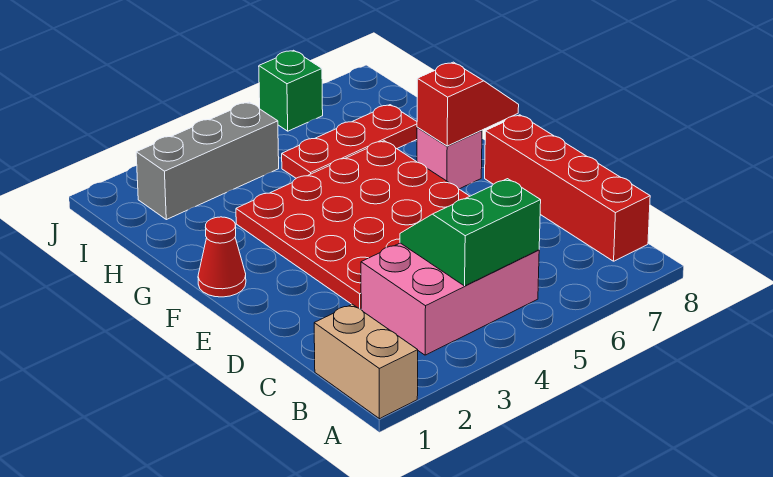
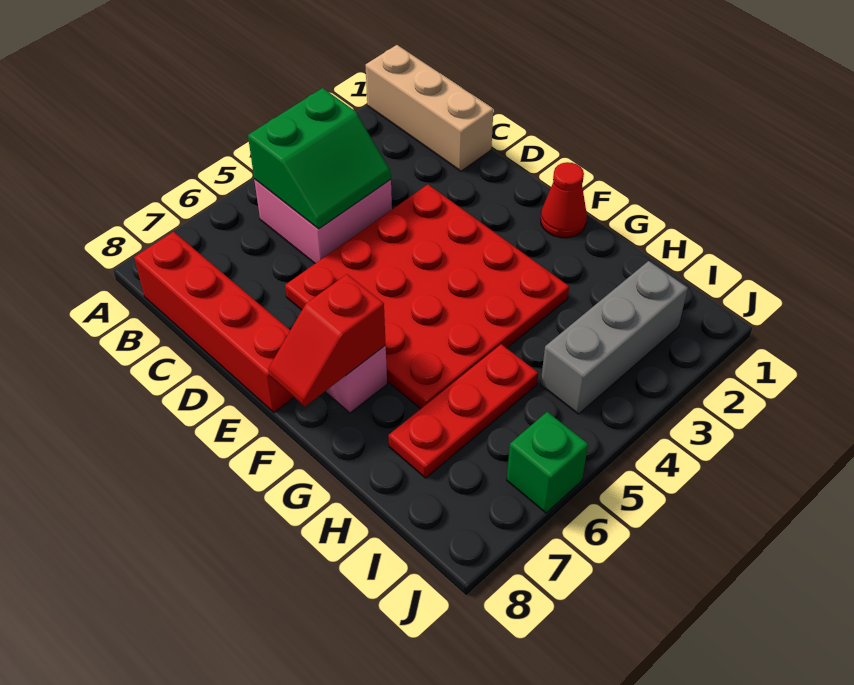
tan 1x2 brick [314,304,418,419] -> tan 1x3 brick [366,45,493,171]
pink 2x3 brick [361,243,539,355] -> pink 2x2 brick [254,179,392,263]

